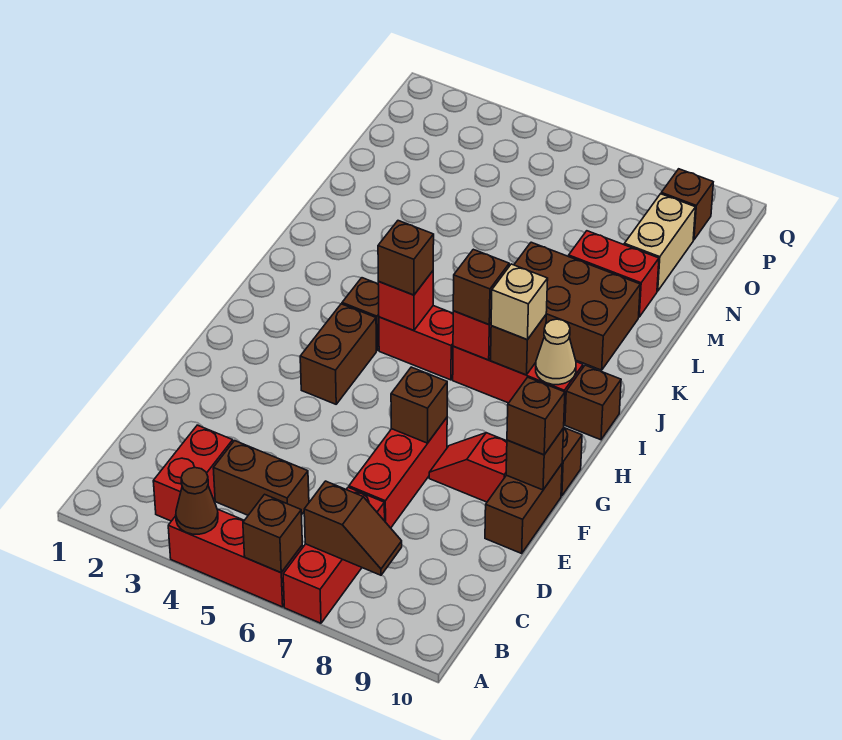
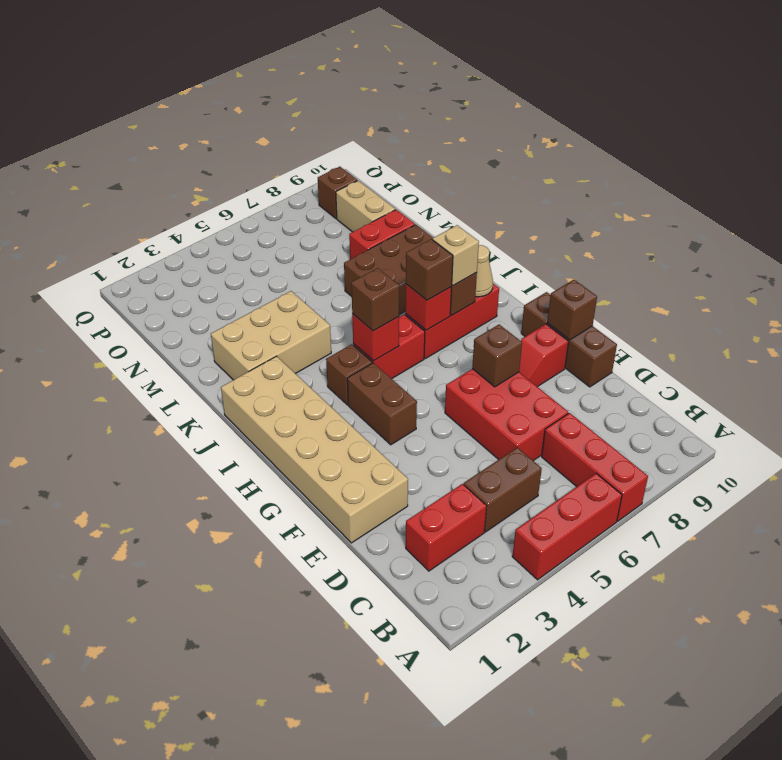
brown 1x1 cone [176,468,218,534] -> none
brown 1x1 brick [243,494,302,573] -> none
red 1x2 brick [153,425,233,521] -> red 1x2 brick turned to [406,484,487,571]
brown 1x2 slope [304,481,402,575] -> none
red 1x3 brick [349,418,447,528] -> red 2x3 brick [445,369,568,461]
none -> tan 2x6 brick [221,356,408,543]
brown 1x1 brick [507,377,565,455] -> none
brown 1x1 brick [565,365,621,440] -> none
none -> tan 2x3 brick [211,291,331,380]

